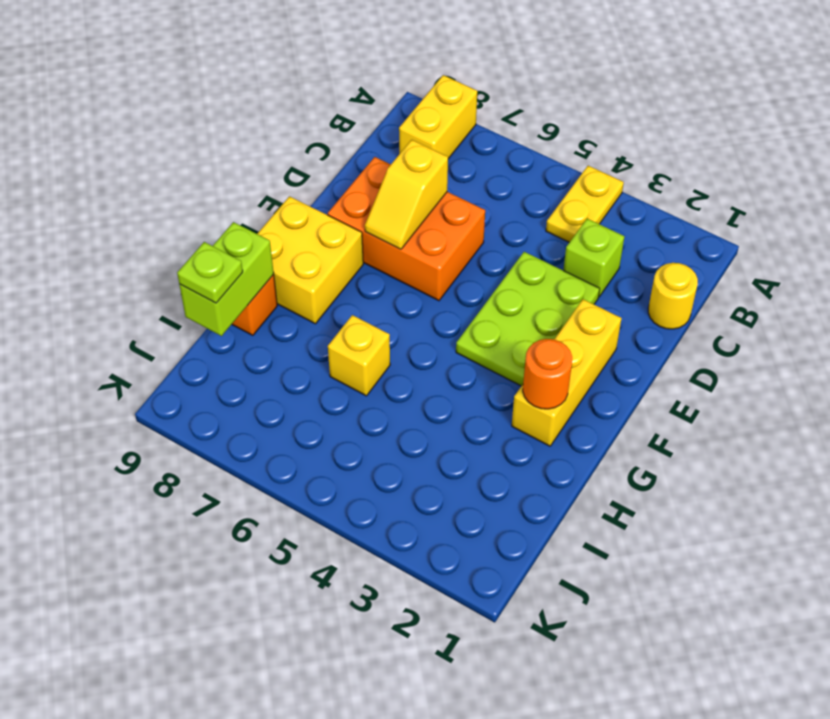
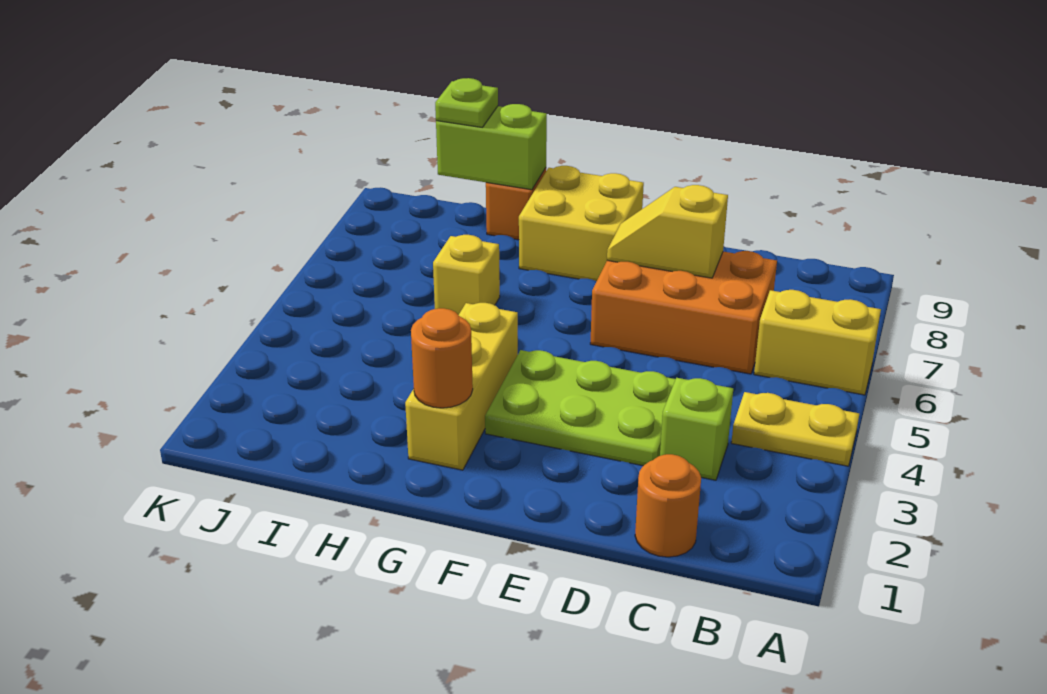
yellow 1x2 brick [399,75,477,159] -> yellow 1x2 brick moved to [754,290,881,395]
yellow 1x1 round brick [648,263,698,329] -> orange 1x1 round brick [635,454,701,557]
orange 2x3 brick [328,157,485,301] -> orange 2x3 brick turned to [590,251,777,374]
yellow 1x3 brick [512,299,622,446] -> yellow 1x3 brick turned to [405,303,518,470]

